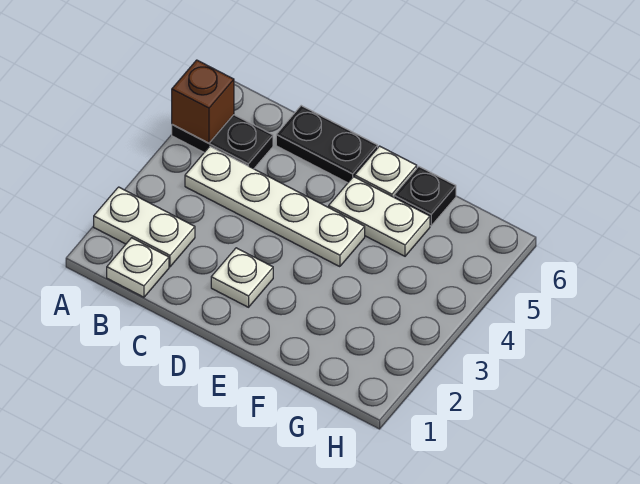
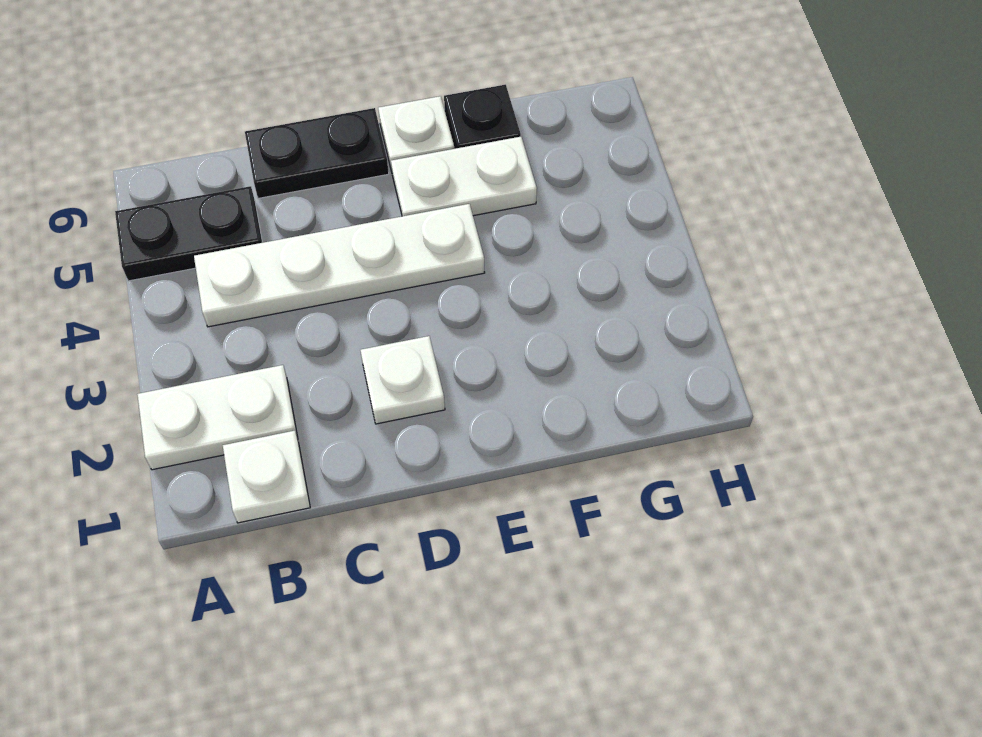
brown 1x1 brick [172,60,234,143] -> none

